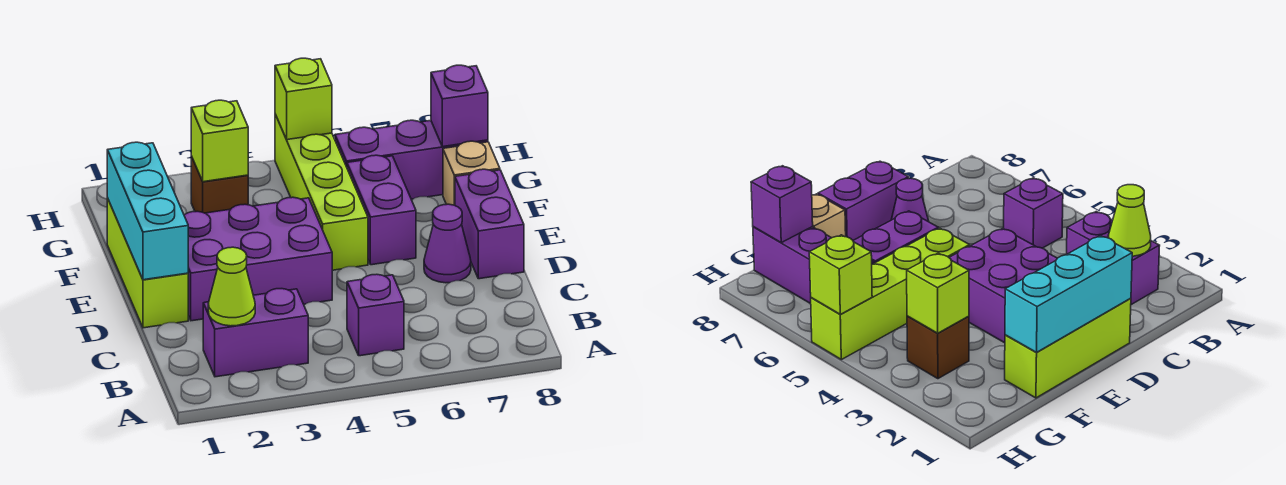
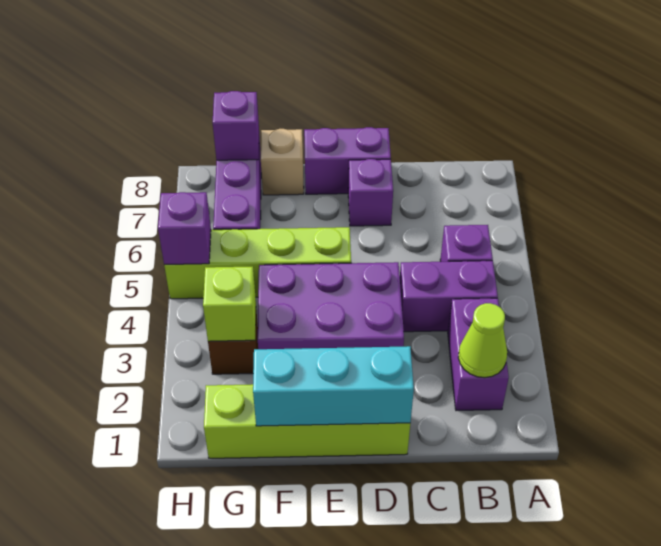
lime 1x3 brick [107,198,188,328] -> lime 1x4 brick [204,384,410,458]
purple 2x3 brick [184,197,332,321] -> purple 2x3 brick turned to [258,262,404,349]
purple 1x1 cone [424,204,471,283] -> purple 1x1 brick [348,159,393,226]
purple 1x2 brick [347,155,416,265] -> purple 1x2 brick moved to [400,261,498,332]
lime 1x1 brick [275,58,332,140] -> purple 1x1 brick [158,192,211,265]

